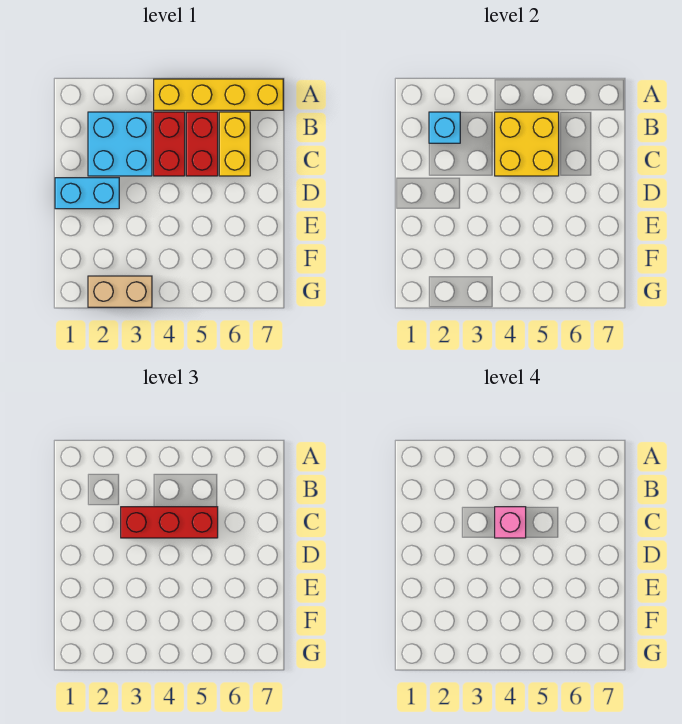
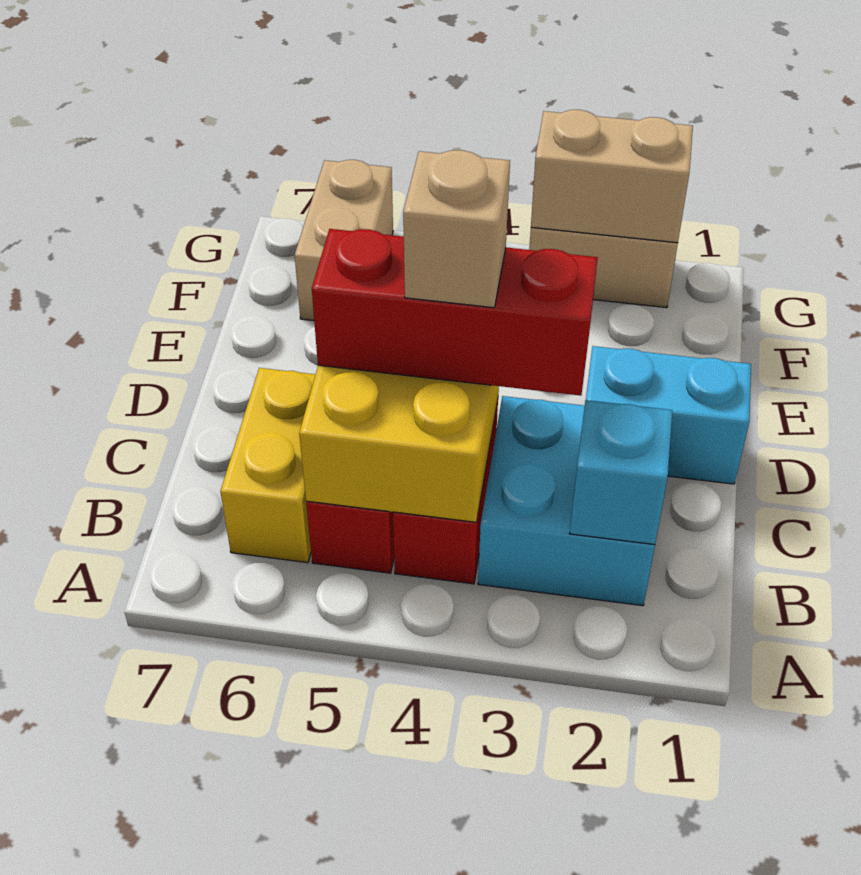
yellow 1x4 brick [154,79,283,110] -> none
pink 1x1 brick [495,507,526,538] -> tan 1x1 brick [403,150,510,308]
none -> tan 1x2 brick [295,160,393,321]
none -> tan 1x2 brick [531,110,693,243]

